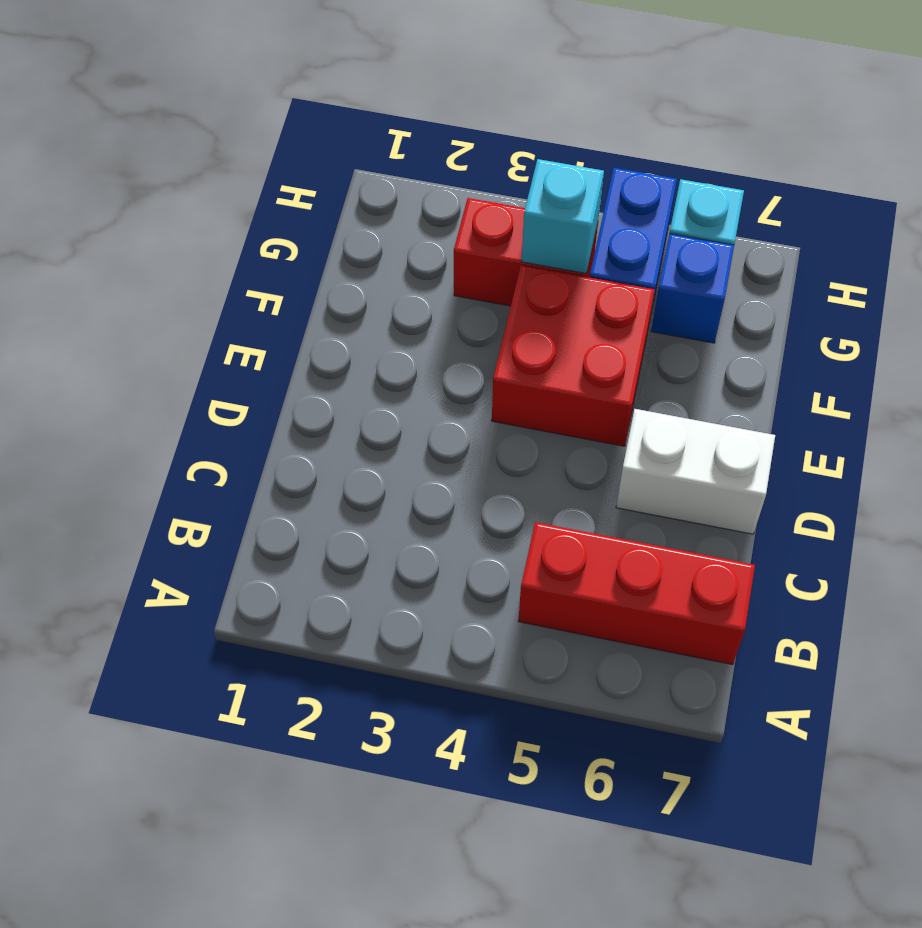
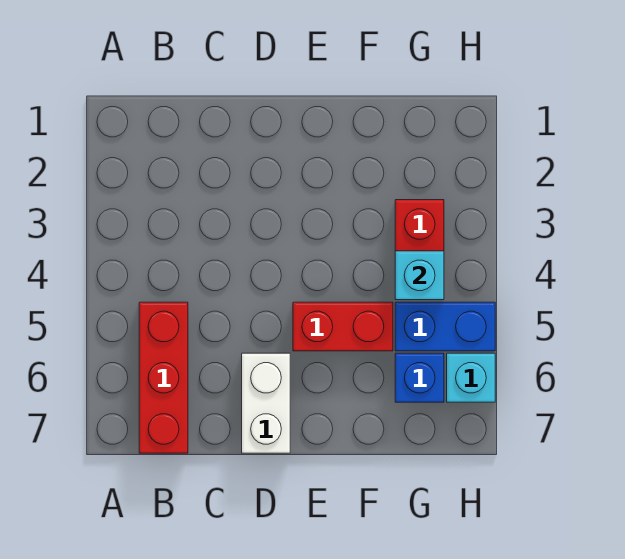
red 2x2 brick [492,265,655,446] -> red 1x2 brick [293,302,393,351]

